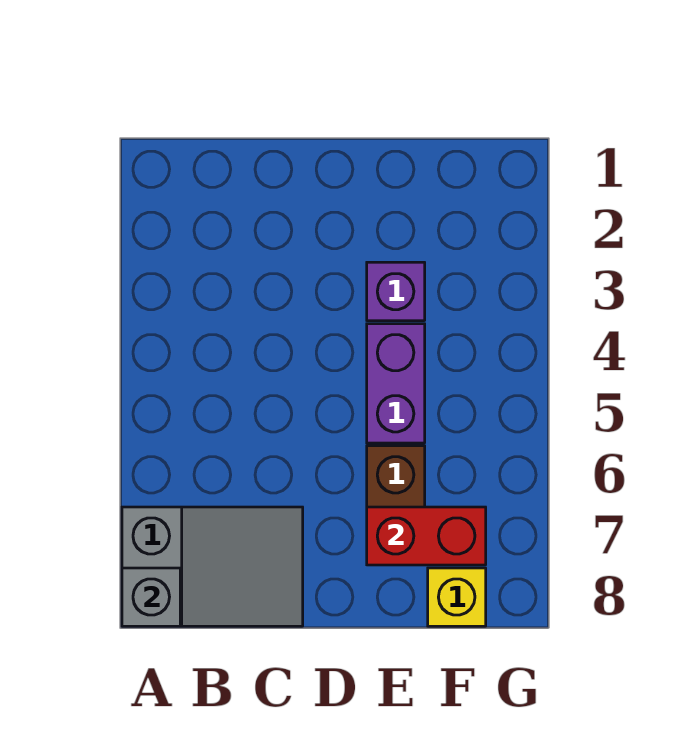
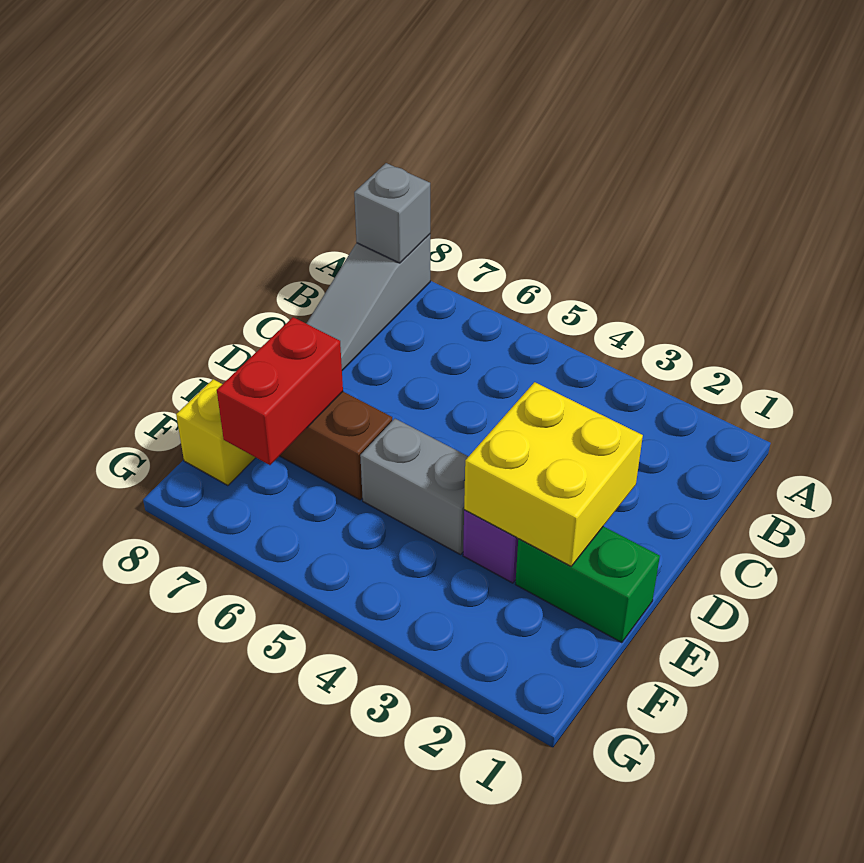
grey 2x3 slope [122,507,303,626] -> grey 1x3 slope [306,234,430,370]
none -> yellow 2x2 brick [464,382,643,566]
none -> green 1x2 brick [515,526,660,643]
purple 1x2 brick [367,324,425,443] -> grey 1x2 brick [360,419,469,555]

